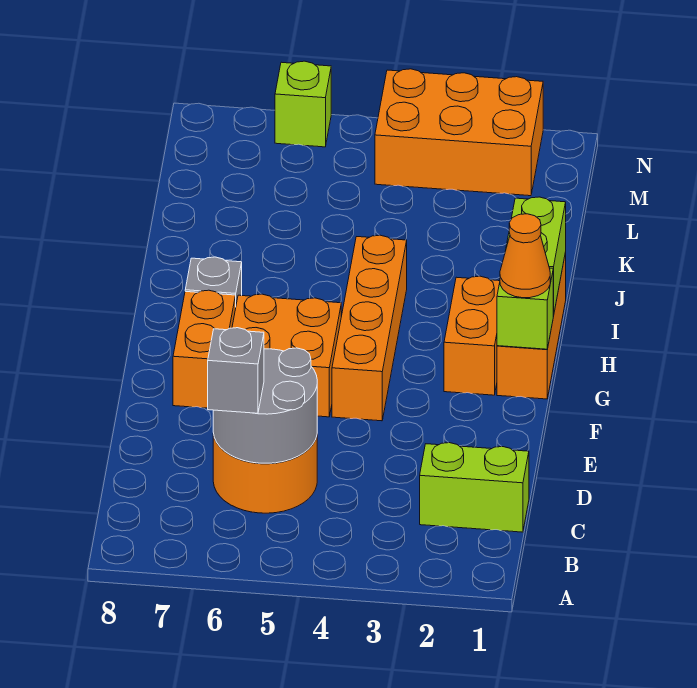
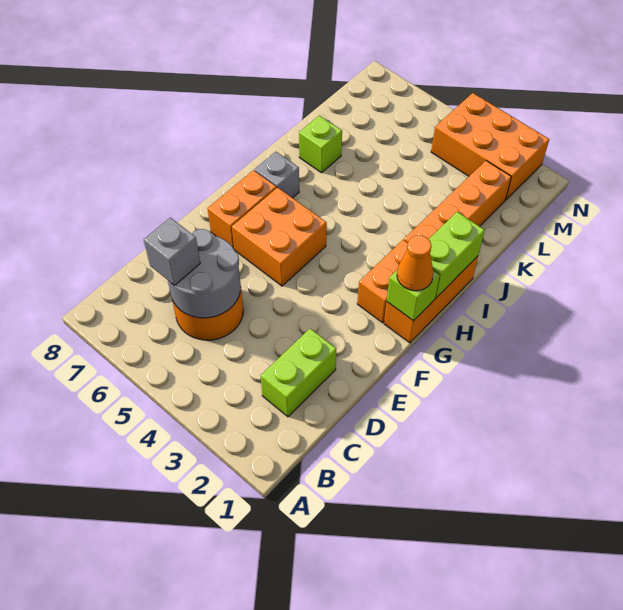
lime 1x2 brick [420,443,529,532] -> lime 1x2 brick turned to [261,329,336,417]
orange 1x4 brick [332,235,407,421] -> orange 1x4 brick moved to [404,161,511,243]
lime 1x1 brick [275,61,331,147] -> lime 1x1 brick moved to [299,115,342,173]

